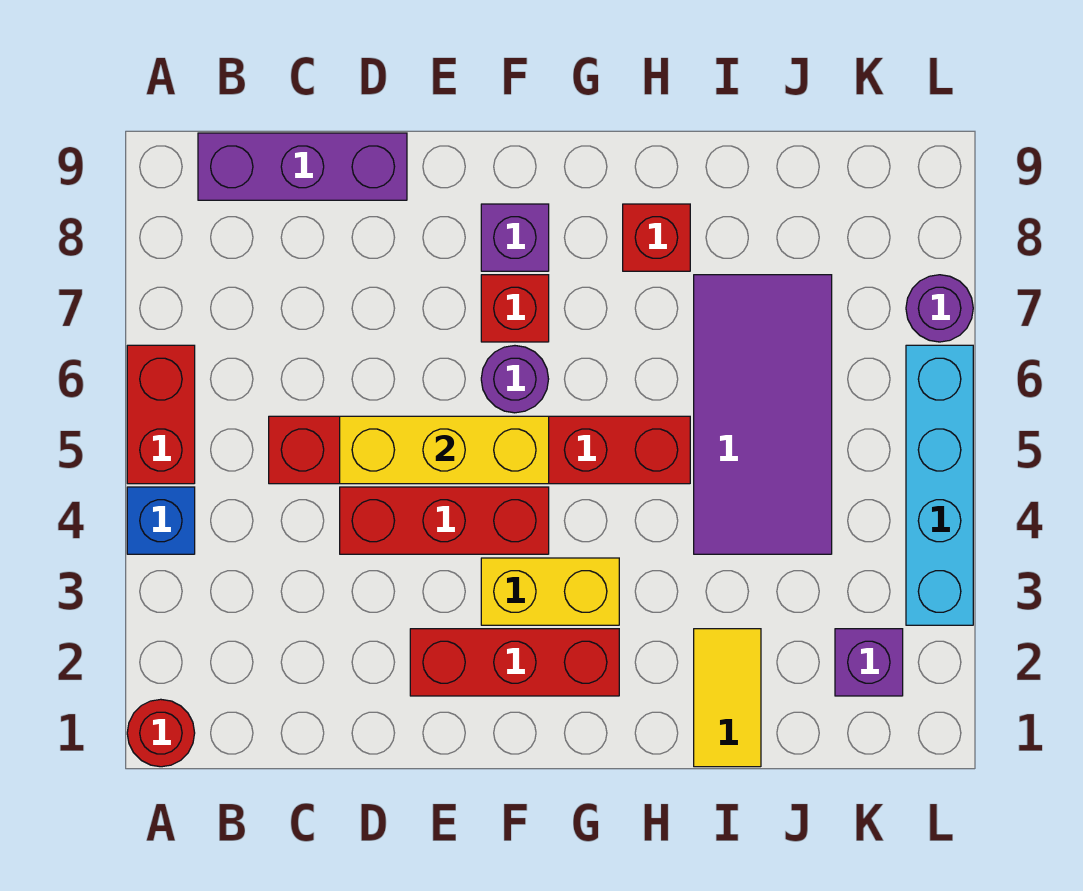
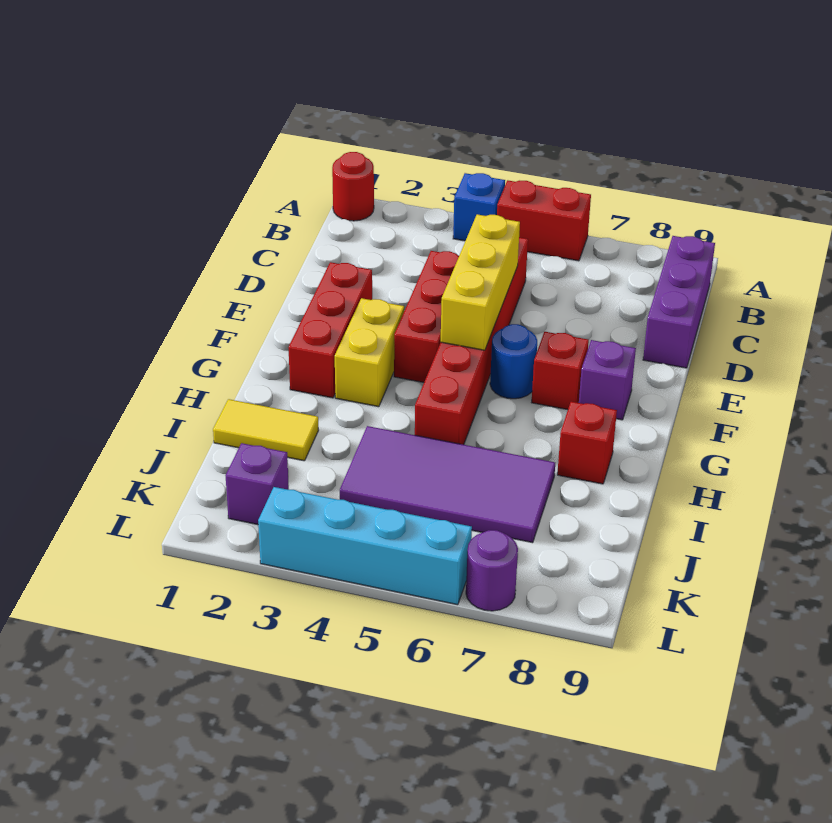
purple 1x1 round brick [481,346,549,413] -> blue 1x1 round brick [490,324,537,399]

